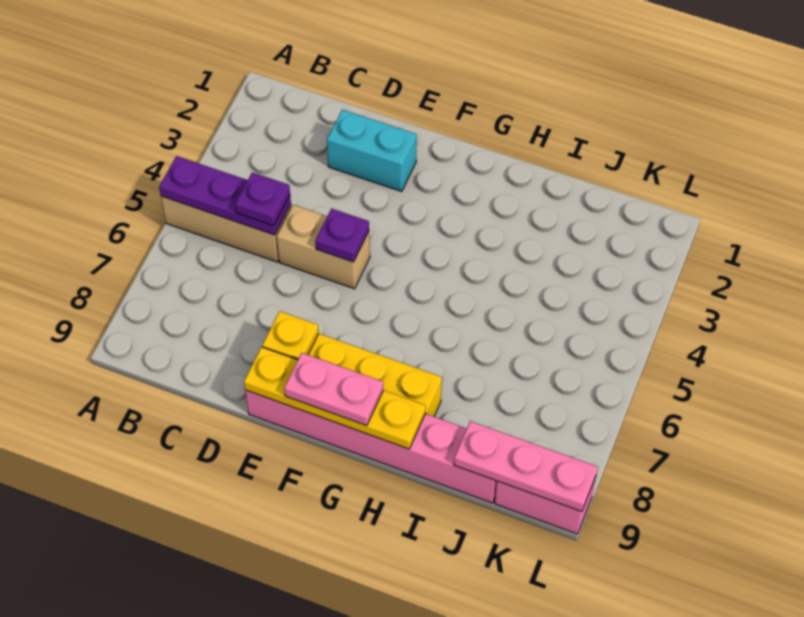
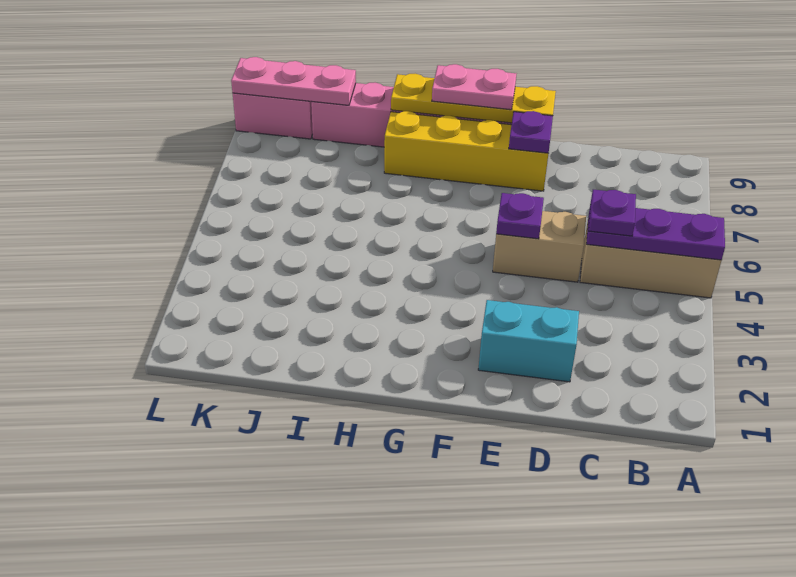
yellow 1x1 plate [262,311,319,360] -> purple 1x1 plate [509,111,553,153]

